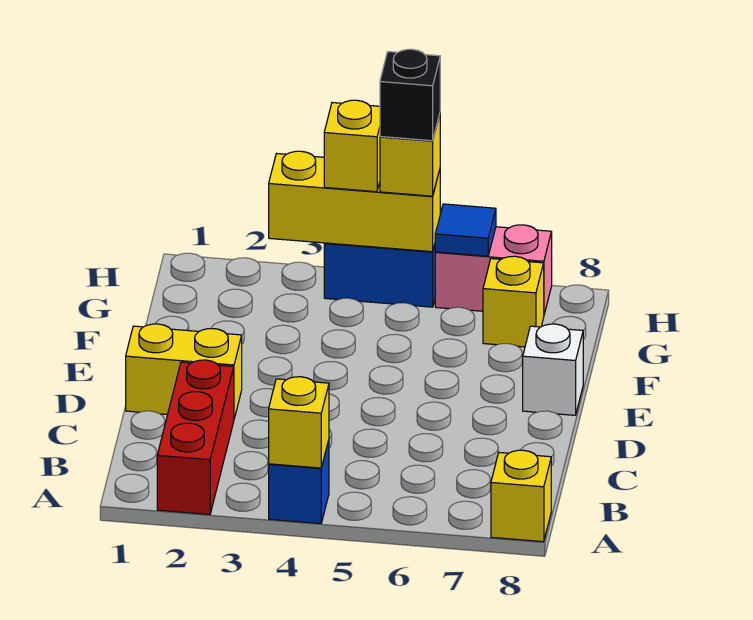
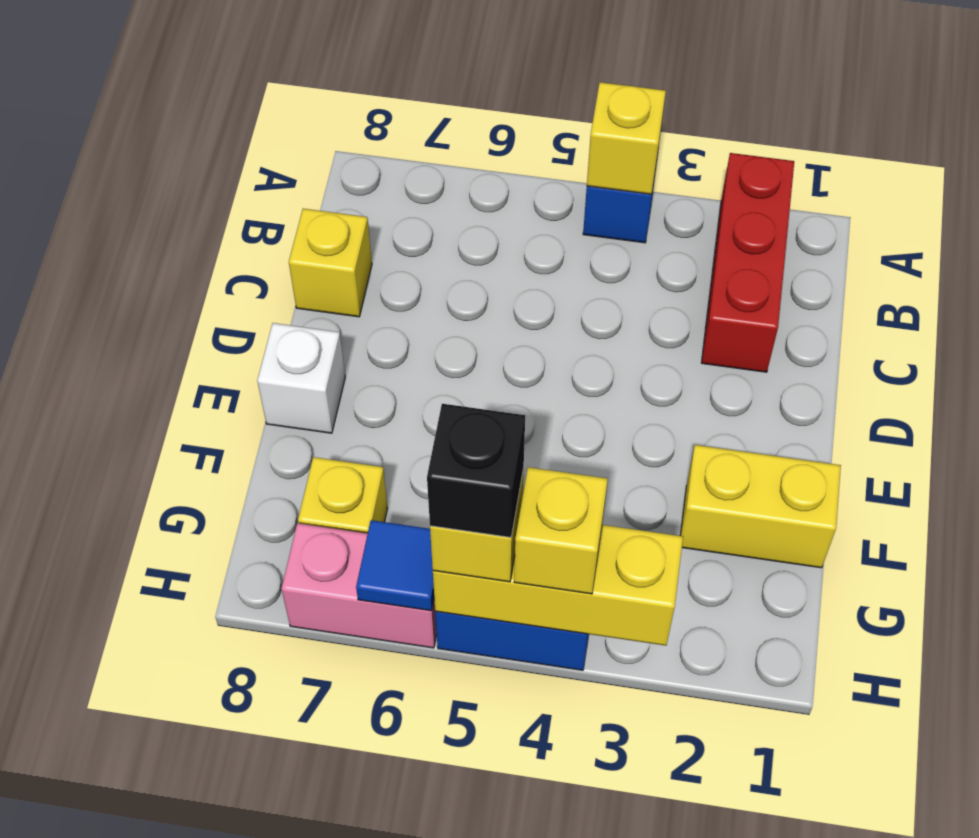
yellow 1x1 brick [491,450,551,542] -> yellow 1x1 brick moved to [289,209,372,317]
yellow 1x2 brick [126,324,242,418] -> yellow 1x2 brick moved to [680,445,841,568]

